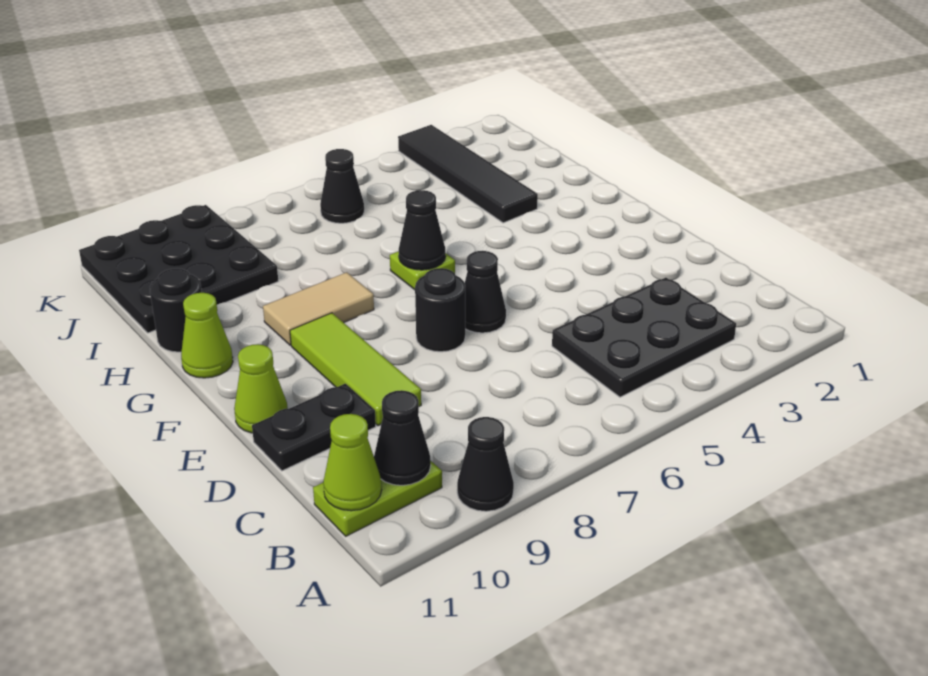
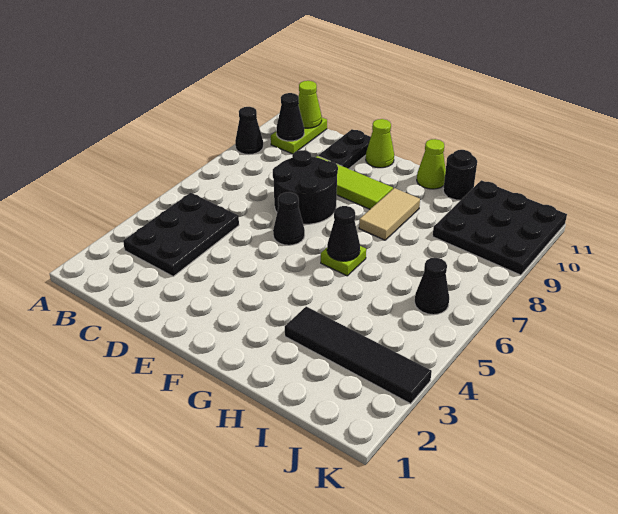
black 1x1 round brick [415,268,465,352] -> black 2x2 round brick [273,150,338,224]

